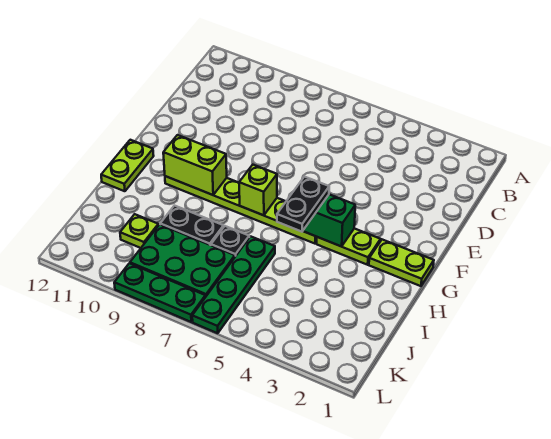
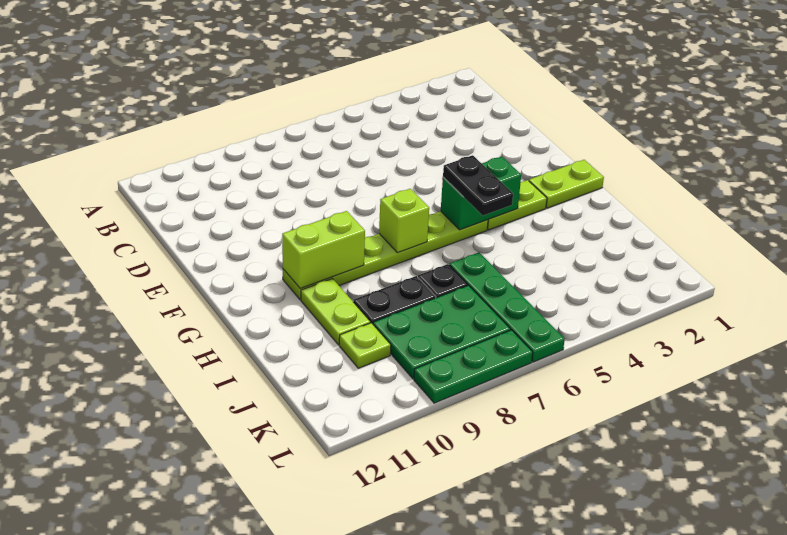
lime 1x2 plate [101,140,154,191] -> lime 1x2 plate moved to [301,279,371,345]

